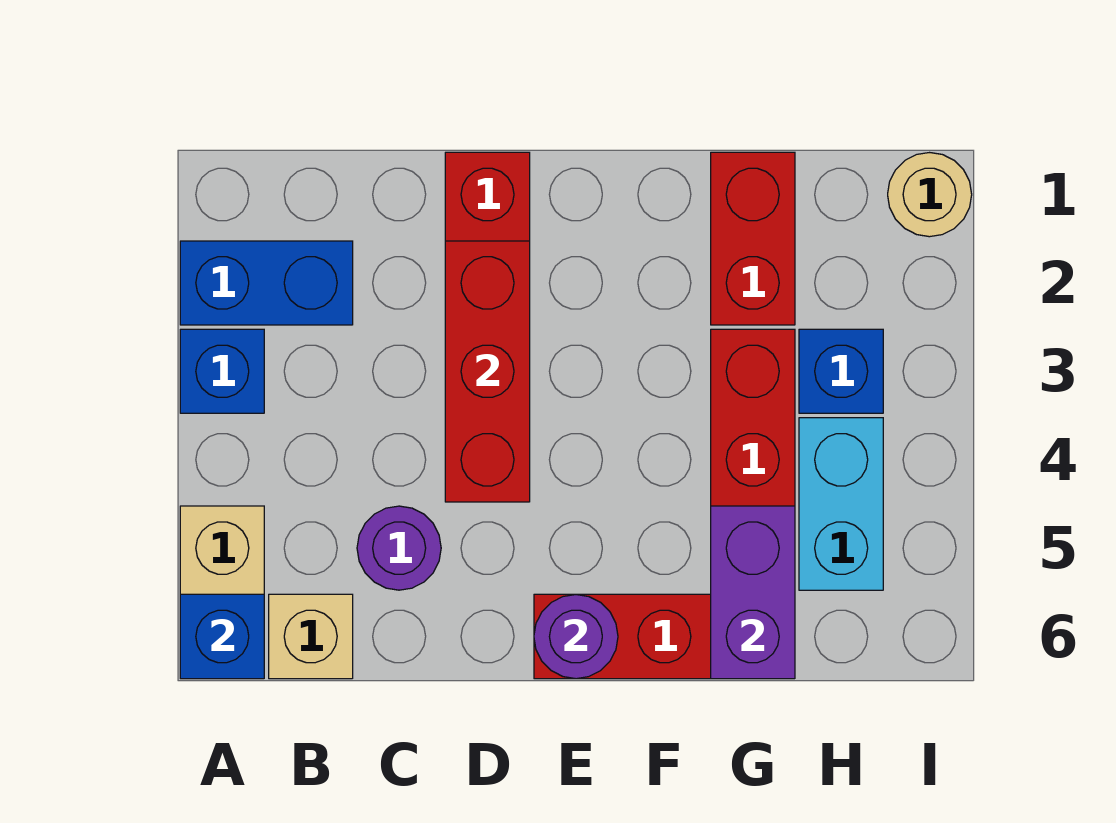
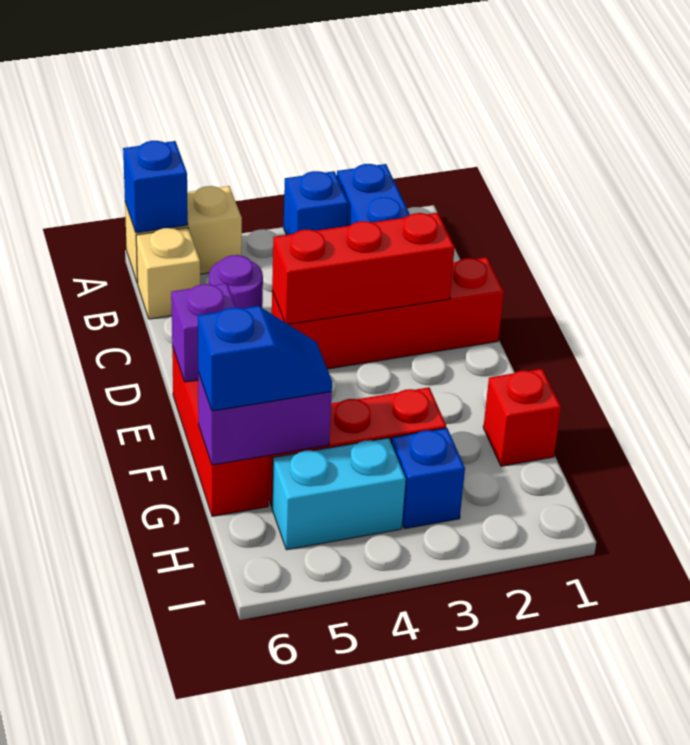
purple 1x1 round brick [534,595,618,679] -> purple 1x1 brick [171,283,236,382]
red 1x2 brick [711,152,795,325] -> red 1x1 brick [483,369,561,466]
none -> blue 1x2 slope [198,306,332,411]
tan 1x1 round brick [888,153,972,237] -> none

